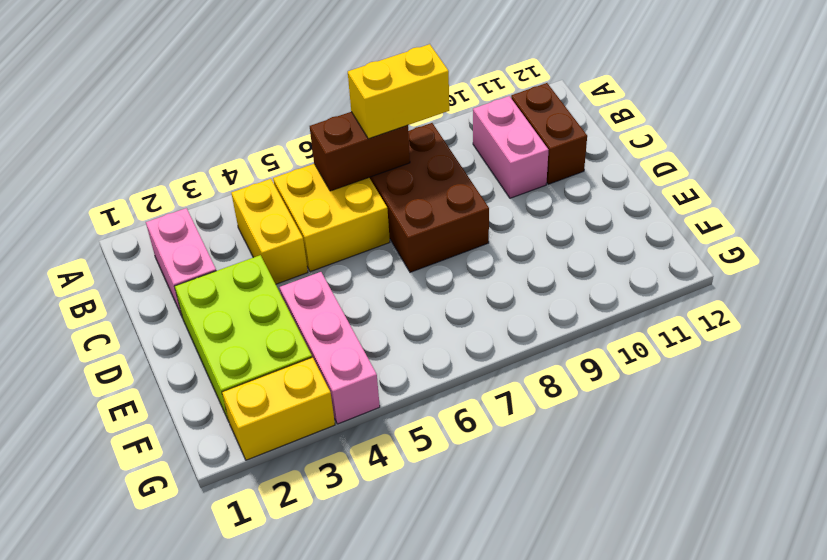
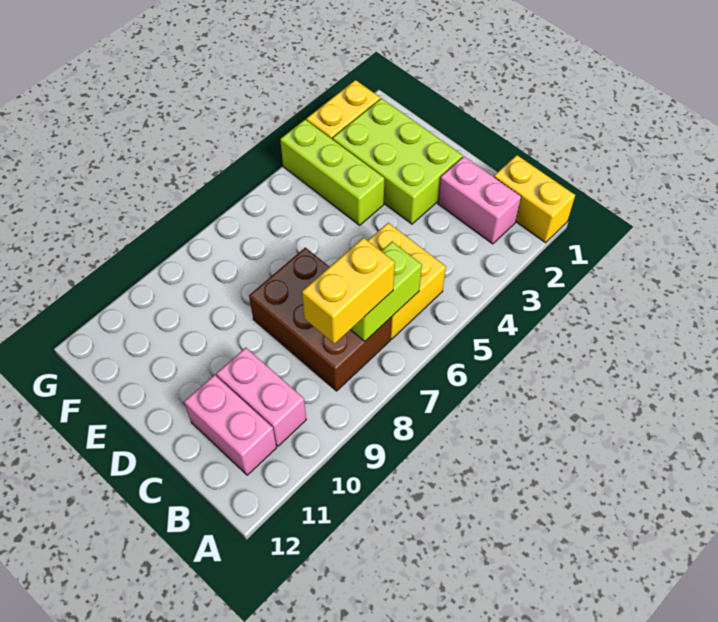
yellow 1x2 brick [231,179,308,284] -> yellow 1x2 brick moved to [494,155,575,243]
brown 1x2 brick [310,112,410,191] -> lime 1x2 brick [350,242,422,341]
brown 1x2 brick [511,83,587,184] -> pink 1x2 brick [184,375,276,475]
pink 1x3 brick [280,272,380,424] -> lime 1x3 brick [280,120,384,225]

